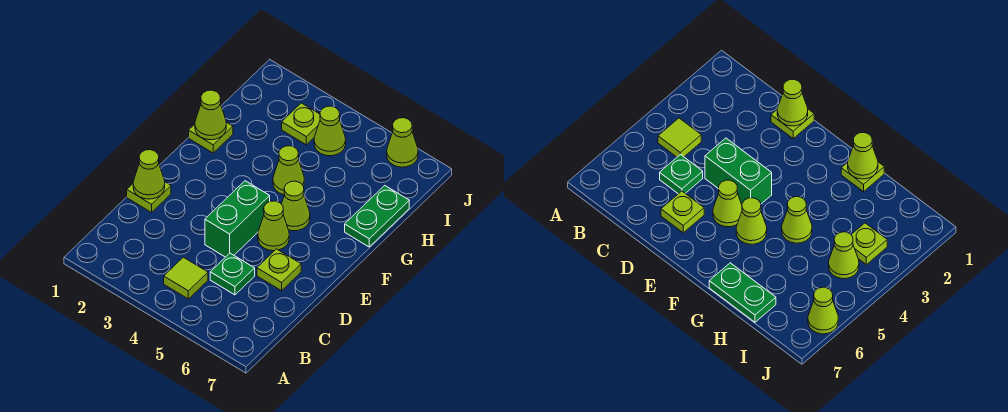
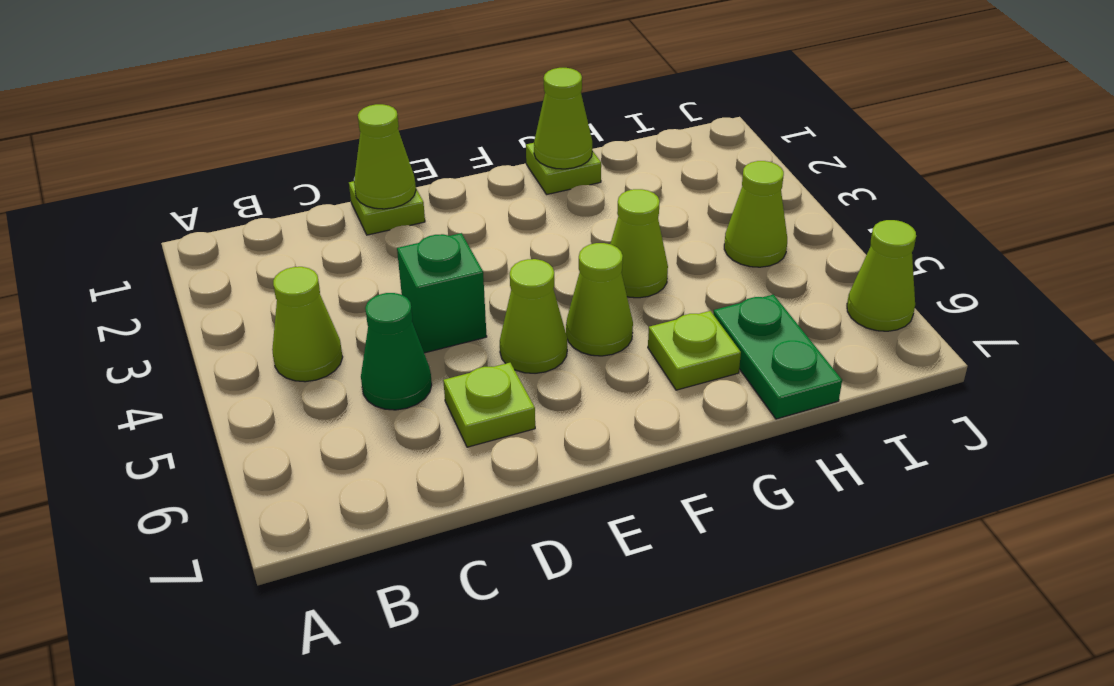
lime 1x1 tile [164,257,208,299] -> lime 1x1 cone [272,267,343,382]
green 1x1 plate [210,253,255,295] -> green 1x1 cone [361,293,432,410]
green 1x2 brick [205,181,270,257] -> green 1x1 brick [397,233,487,353]
green 1x2 plate [345,186,409,247] -> green 1x2 plate turned to [713,295,842,419]
lime 1x1 plate [282,103,320,145] -> lime 1x1 plate moved to [648,311,741,390]

